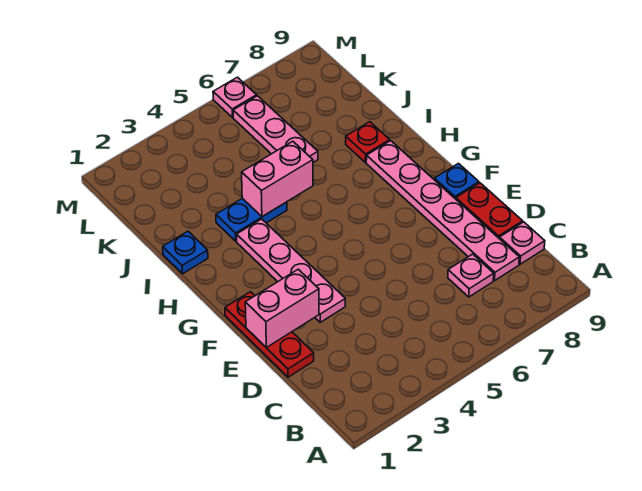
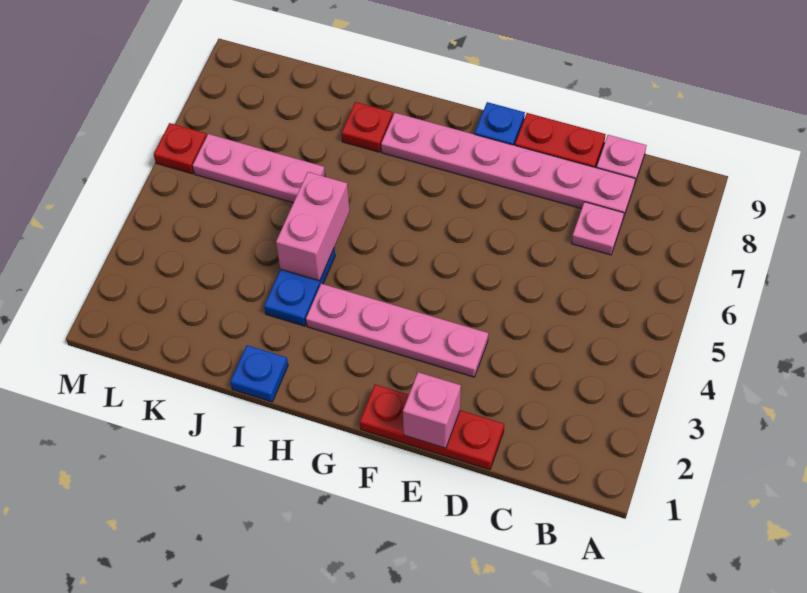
pink 1x2 brick [245,269,319,348] -> pink 1x1 brick [403,372,461,448]
pink 1x1 plate [213,77,257,117] -> red 1x1 plate [154,123,207,174]

